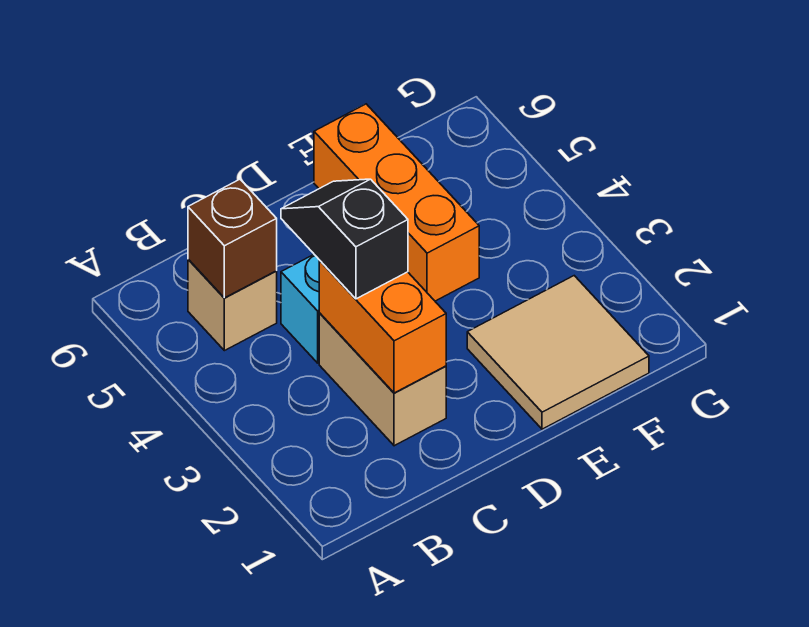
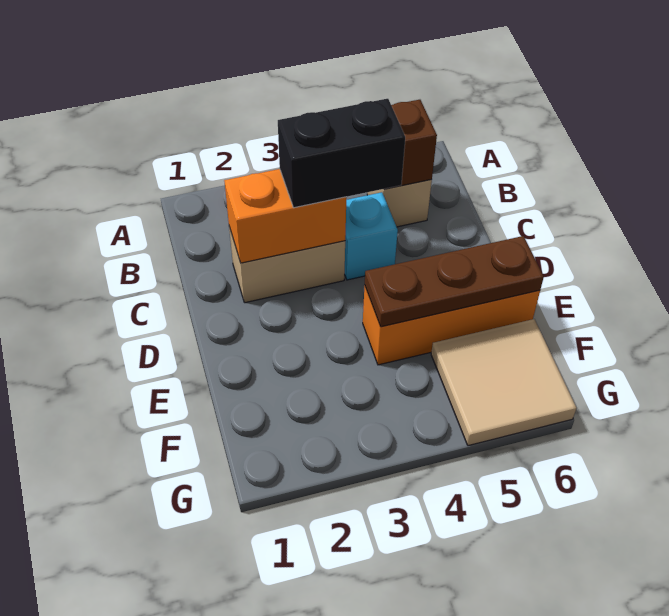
black 1x2 slope [281,179,408,299] -> black 1x2 brick [278,99,405,208]
tan 2x2 tile [467,276,649,429] -> tan 2x2 tile moved to [431,319,576,446]
none -> brown 1x3 plate [365,236,544,327]

